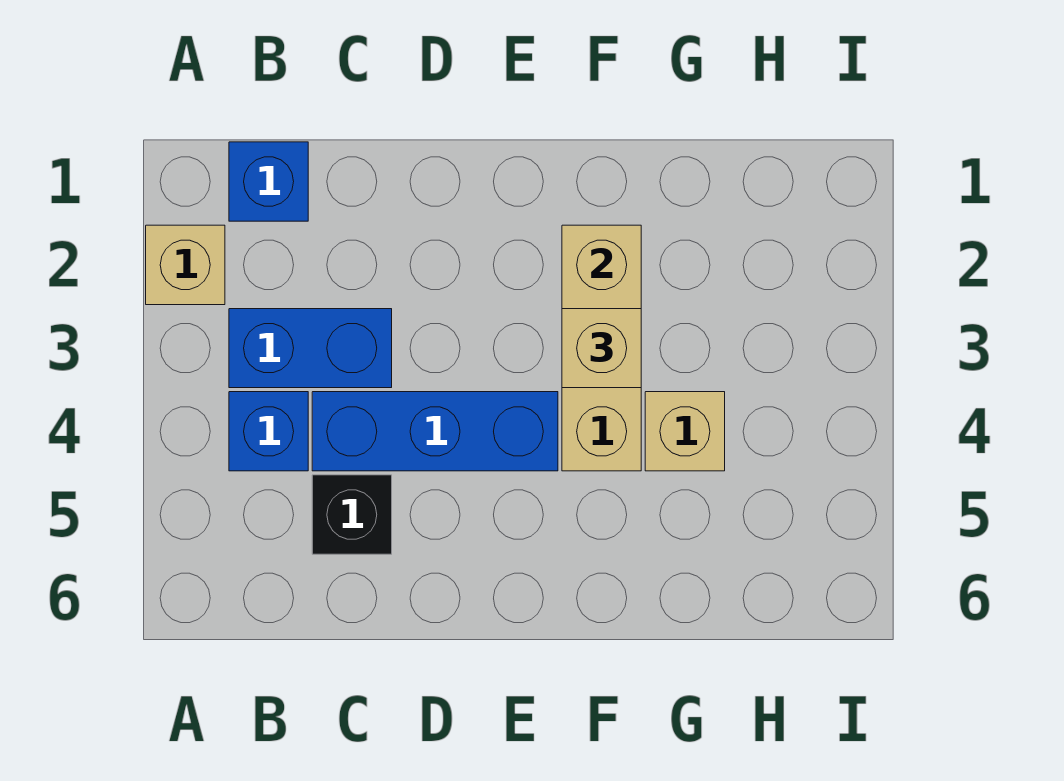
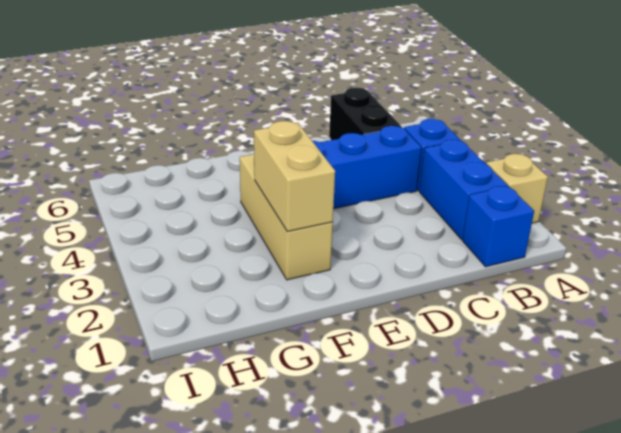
blue 1x2 brick [229,309,392,388] -> blue 1x2 brick turned to [419,140,508,240]
black 1x1 brick [312,475,392,554] -> black 1x2 brick [329,88,401,140]
tan 1x1 brick [562,309,641,388] -> none
tan 1x1 brick [645,392,725,471] -> none

